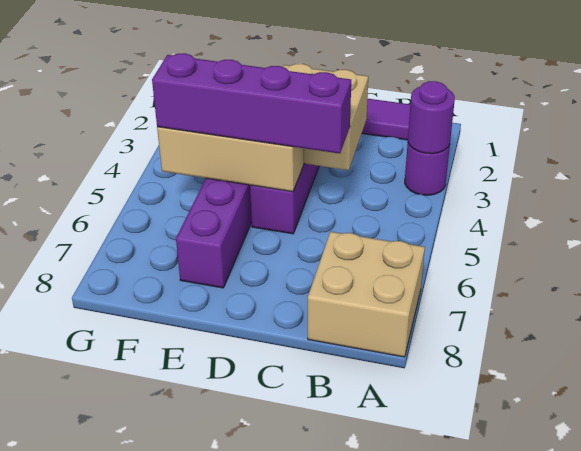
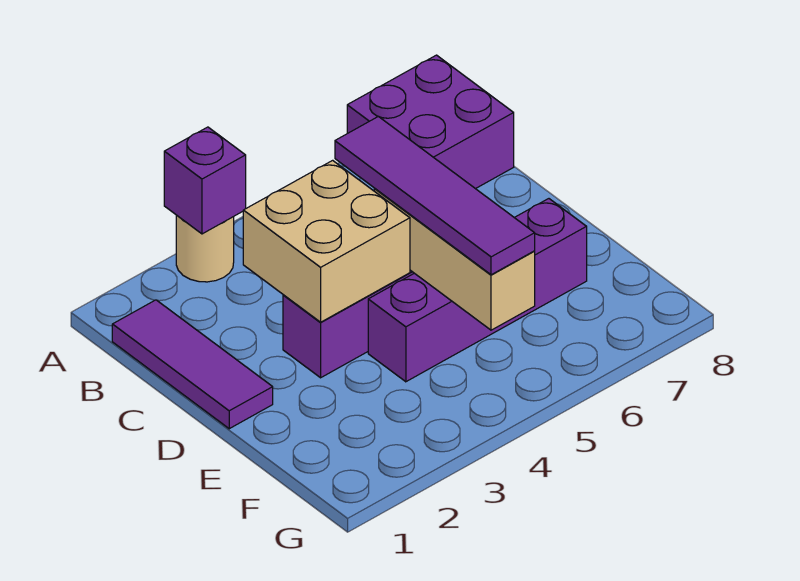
purple 1x1 round brick [405,143,450,195] -> tan 1x1 round brick [176,215,234,282]
purple 1x1 round brick [408,81,455,154] -> purple 1x1 brick [164,127,246,234]
tan 2x2 brick [308,232,425,357] -> purple 2x2 brick [347,55,514,189]
purple 1x4 brick [152,53,351,154] -> purple 1x4 tile [335,116,535,275]

